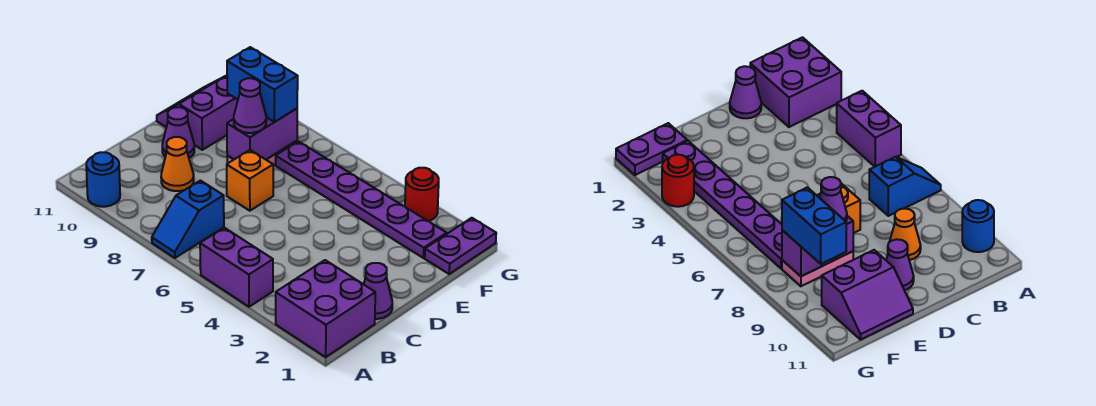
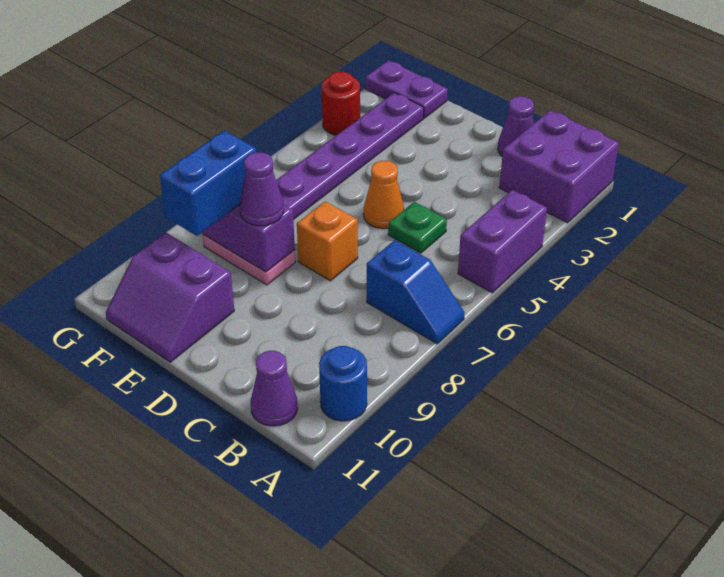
none -> green 1x1 plate [388,202,447,253]
orange 1x1 cone [161,137,194,191] -> orange 1x1 cone moved to [364,161,404,229]
purple 1x1 cone [162,107,194,158] -> purple 1x1 cone moved to [251,351,298,426]

